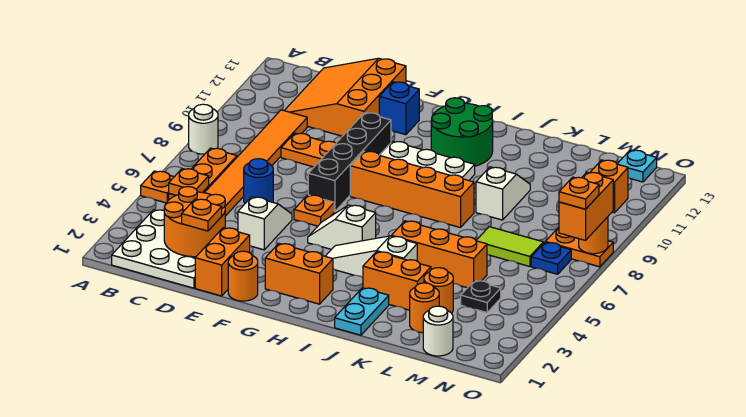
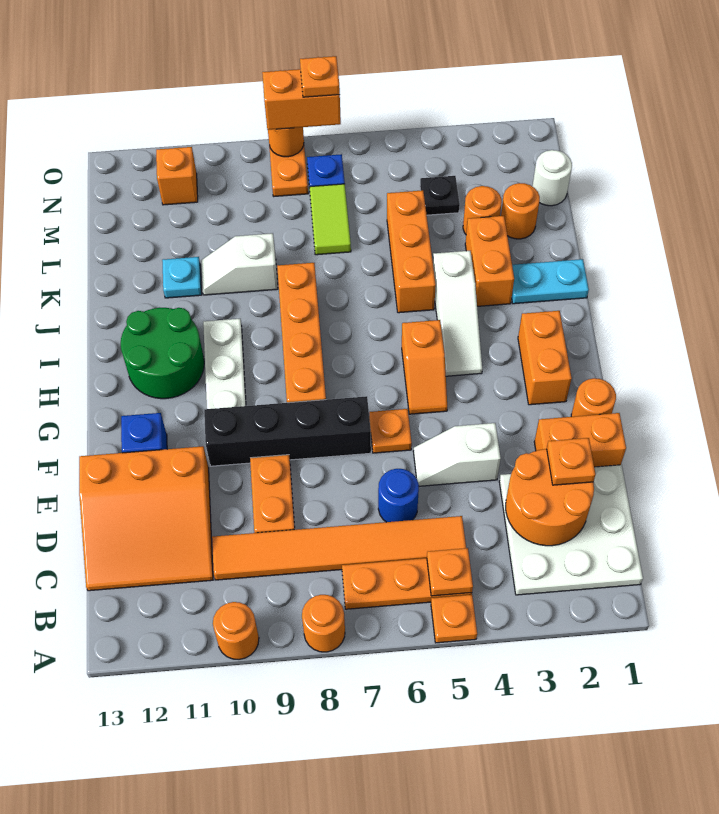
white 1x1 round brick [189,104,218,154] -> orange 1x1 round brick [302,595,345,652]
none -> orange 1x1 round brick [213,602,259,659]
white 1x2 slope [308,205,376,249] -> orange 1x2 slope [402,320,447,414]
cyan 1x1 plate [618,150,657,182] -> cyan 1x1 plate moved to [162,257,202,298]

